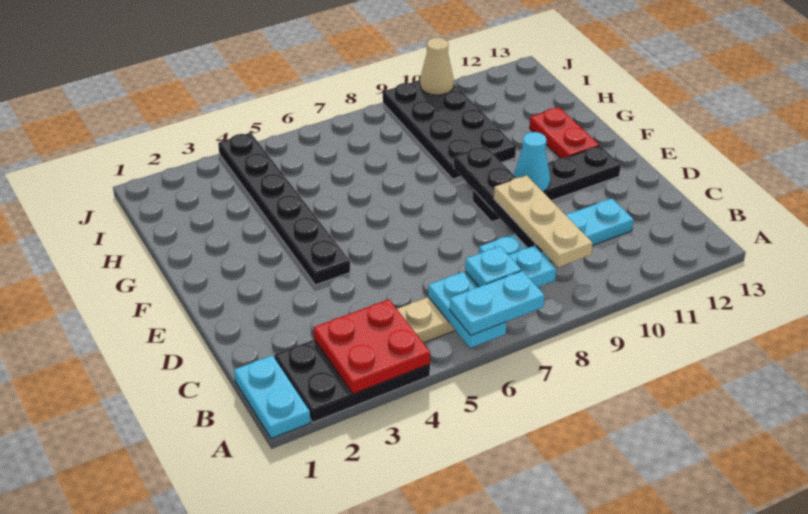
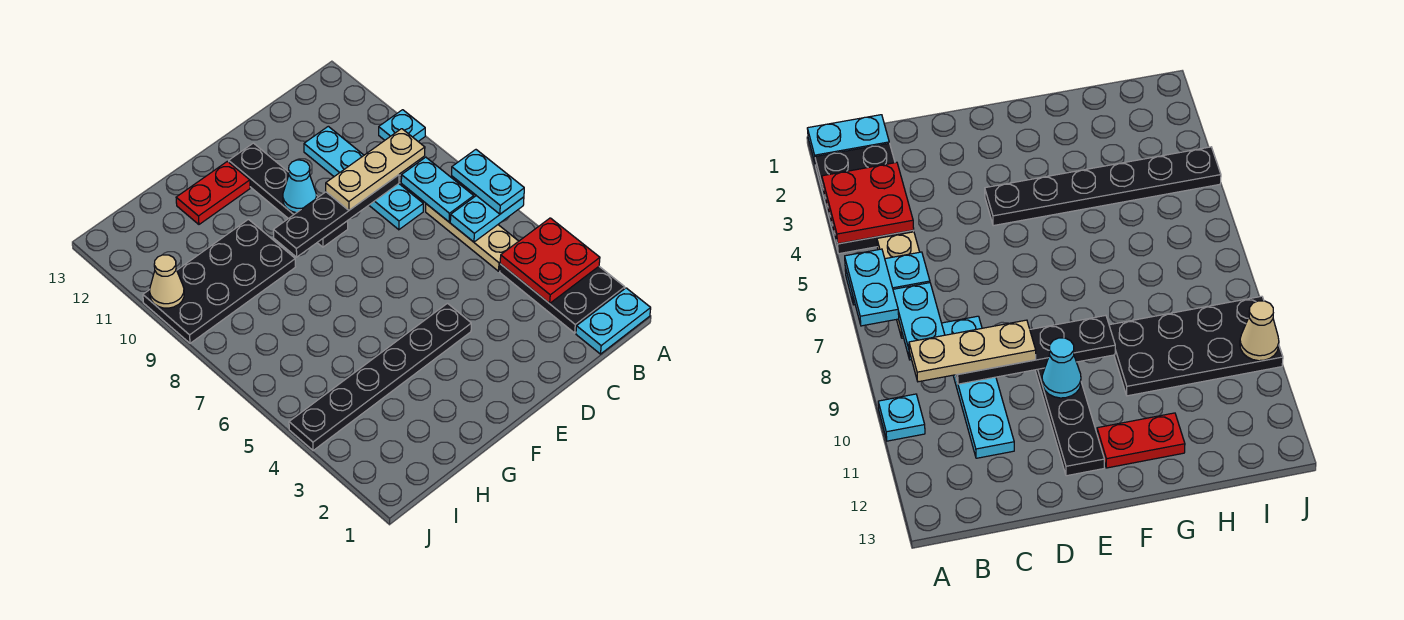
cyan 1x1 plate [465,246,521,287] -> cyan 1x1 plate moved to [379,110,425,141]

